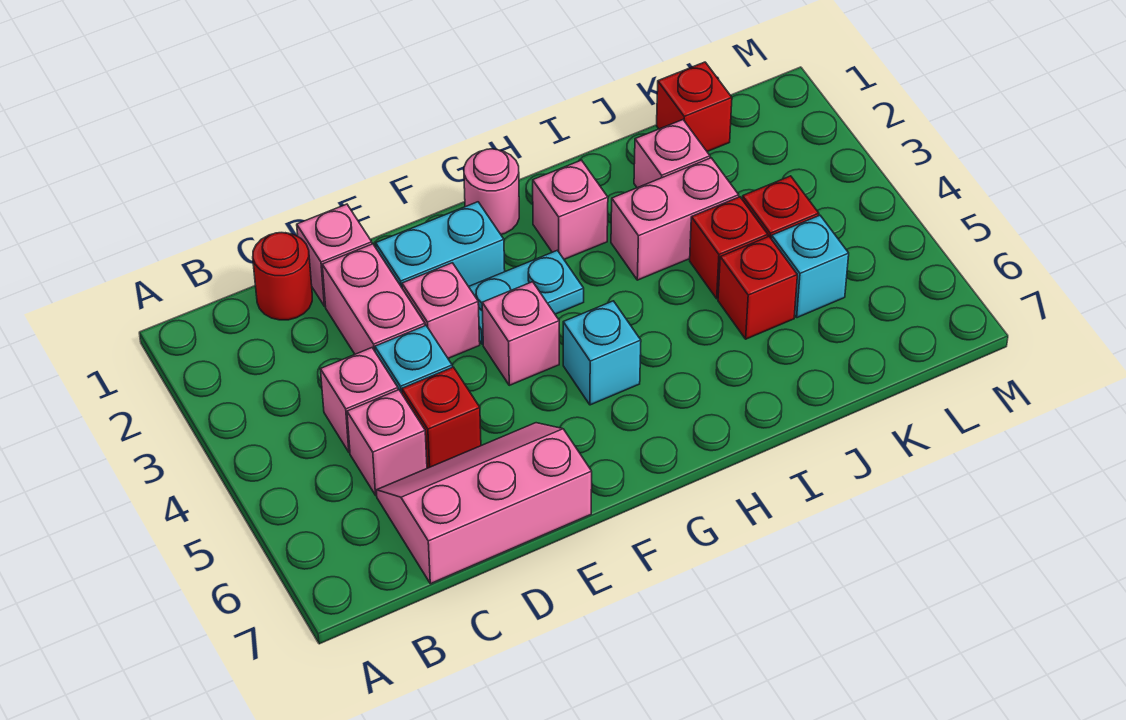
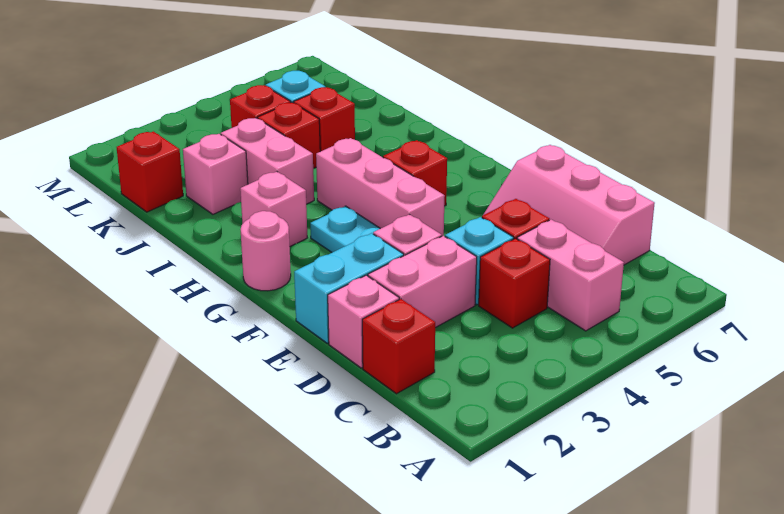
red 1x1 round brick [253,233,312,320] -> red 1x1 brick [362,299,435,394]
pink 1x1 brick [320,348,398,452] -> red 1x1 brick [479,238,550,328]
pink 1x1 brick [347,390,427,495] -> pink 1x2 brick [517,220,624,331]
cyan 1x2 brick [376,202,505,287] -> cyan 1x2 brick turned to [294,233,404,343]
pink 1x1 brick [482,282,559,385] -> pink 1x3 brick [316,138,445,236]
cyan 1x1 brick [563,301,641,405] -> red 1x1 brick [383,140,447,206]

